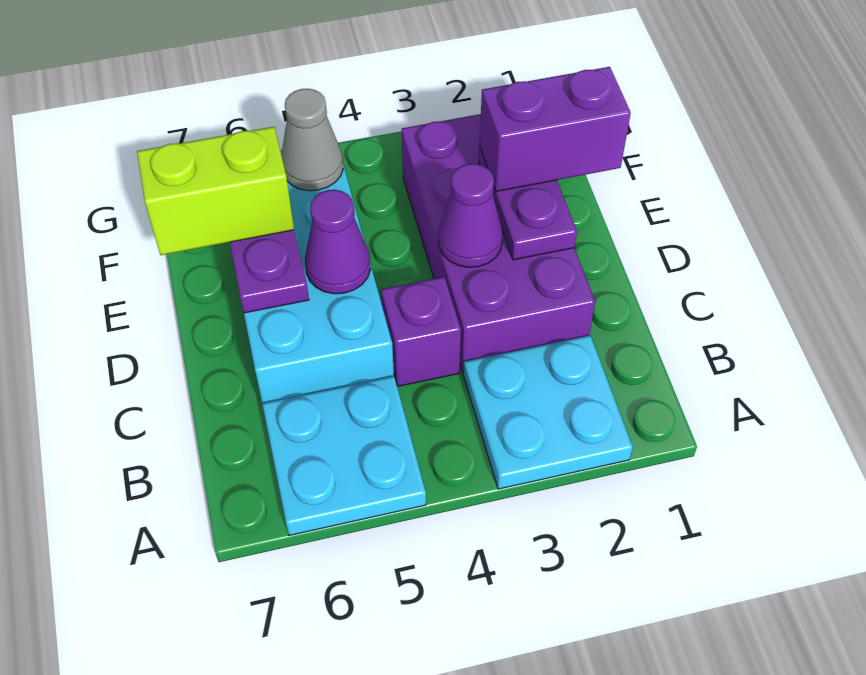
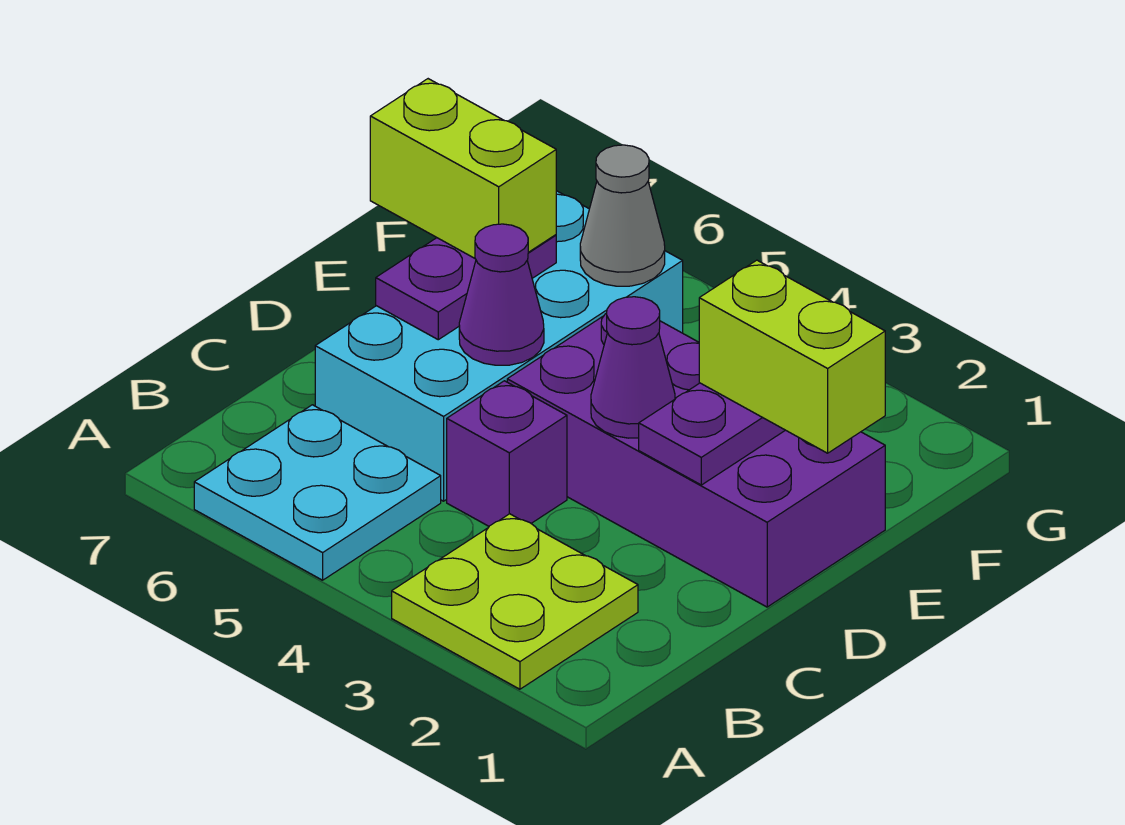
cyan 2x2 plate [463,335,633,489] -> lime 2x2 plate [392,514,638,689]
purple 2x4 brick [402,114,595,372] -> purple 2x4 brick turned to [507,313,885,607]
purple 1x2 brick [479,67,631,192] -> lime 1x2 brick [699,260,885,453]

